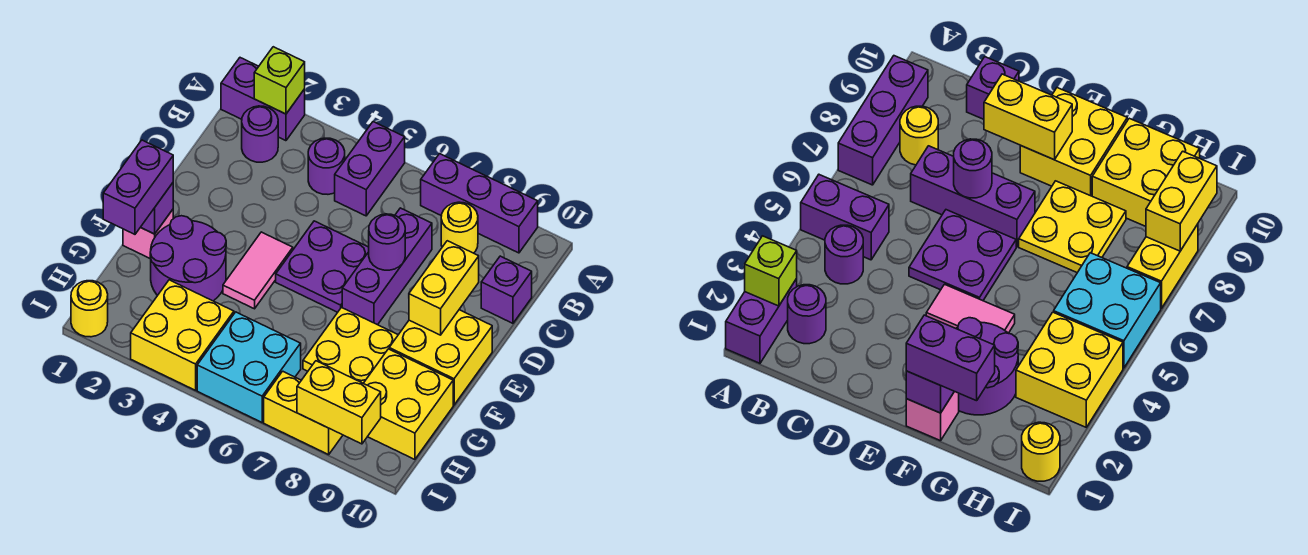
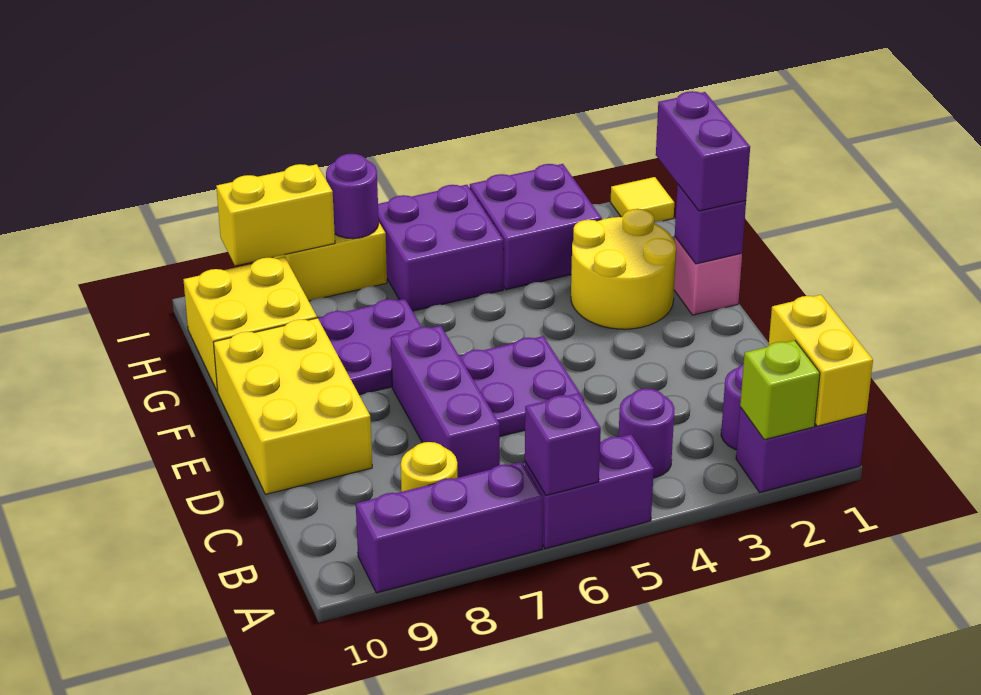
purple 1x2 brick [335,122,405,216] -> purple 1x2 brick turned to [525,434,654,549]
purple 1x1 brick [481,256,532,323] -> purple 1x1 brick moved to [525,393,601,495]
purple 1x1 round brick [369,214,405,270] -> purple 1x1 round brick moved to [326,154,379,239]
yellow 1x2 brick [409,241,479,335] -> yellow 1x2 brick moved to [769,295,873,426]
pink 1x2 tile [223,232,293,309] -> none
yellow 2x2 brick [389,310,492,405] -> yellow 2x3 brick [214,318,372,494]
purple 2x2 round brick [150,216,226,301] -> yellow 2x2 round brick [571,209,676,329]
yellow 2x2 plate [303,308,398,383] -> purple 2x2 plate [318,298,422,395]
yellow 2x2 brick [131,280,234,390] -> purple 2x2 brick [470,164,602,290]
cyan 2x2 brick [197,312,301,422] -> purple 2x2 brick [378,185,504,311]
yellow 1x1 round brick [71,281,108,337] -> yellow 1x1 tile [611,177,674,222]

